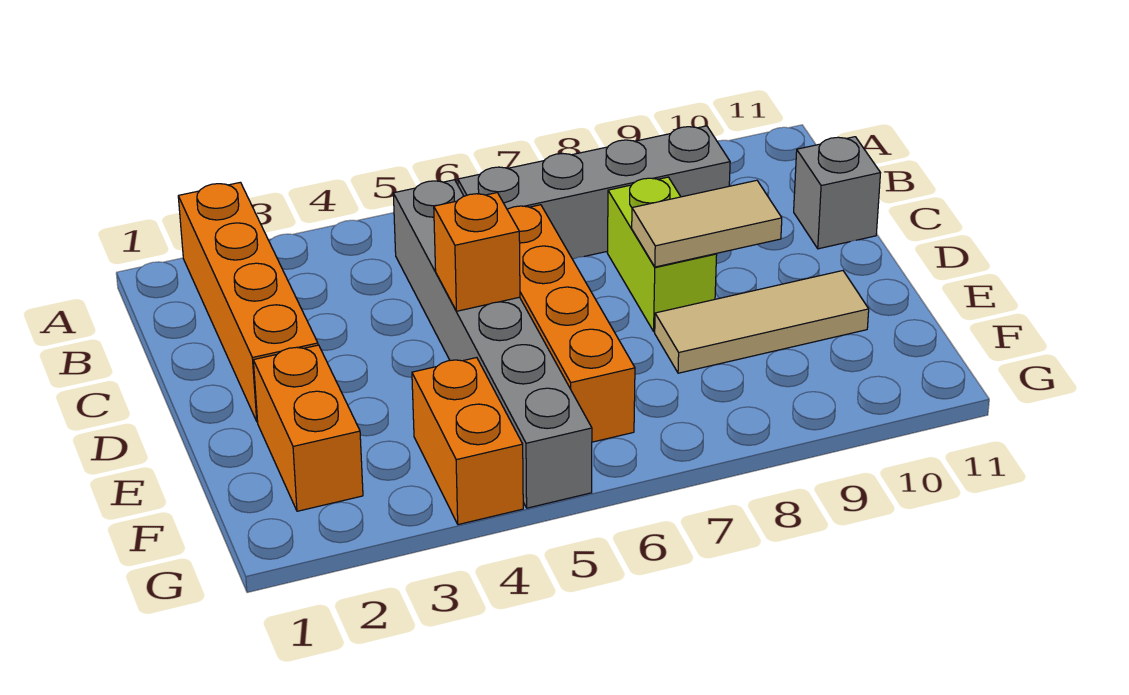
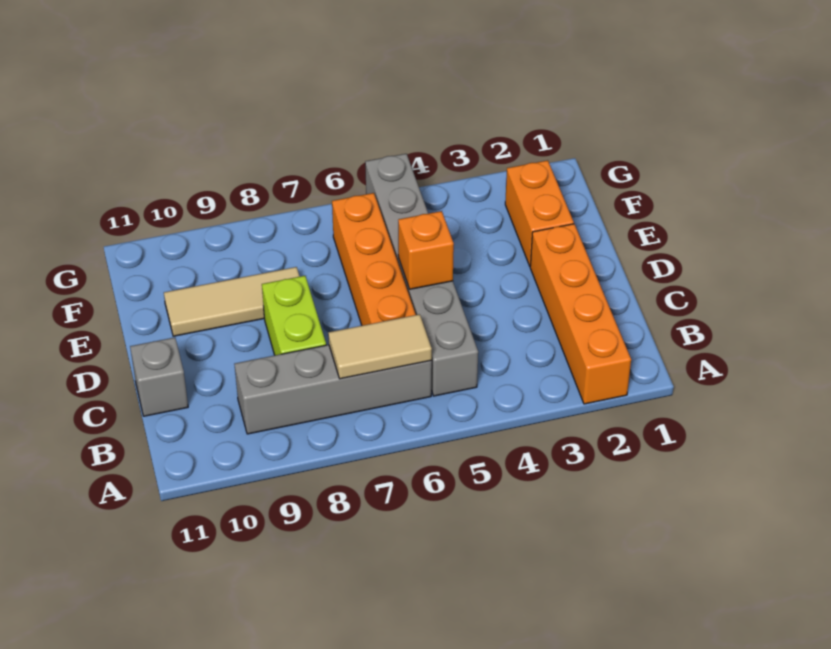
tan 1x2 tile [632,180,782,267] -> tan 1x2 tile moved to [328,314,432,379]
orange 1x2 brick [412,358,523,525] -> none

